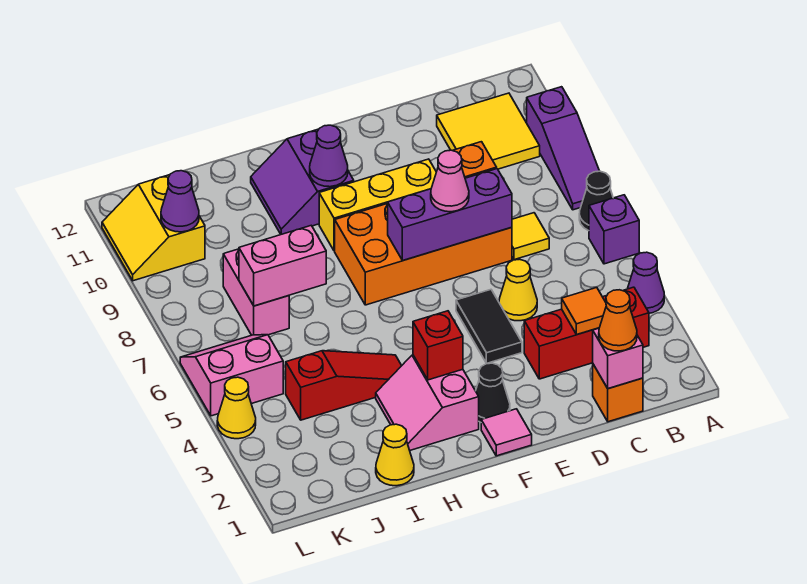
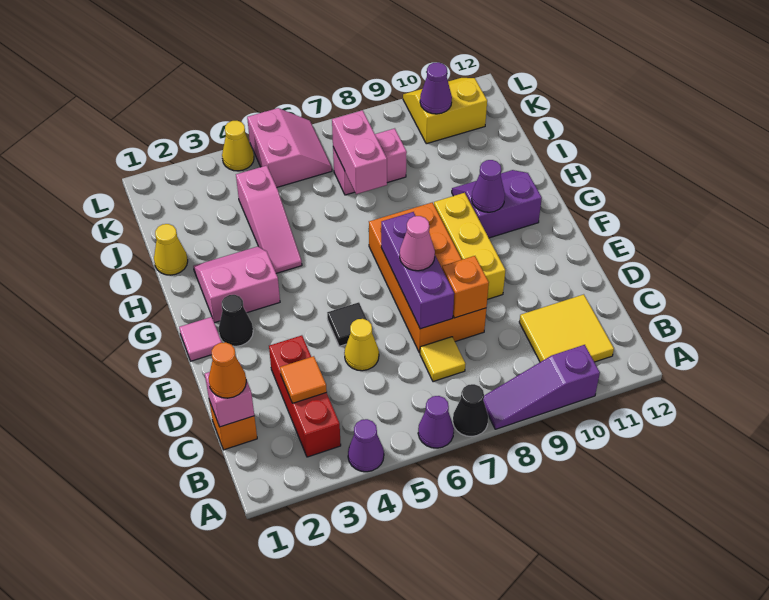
purple 1x1 brick [589,195,639,264] -> purple 1x1 cone [418,396,454,448]
black 1x2 tile [456,290,522,363] -> black 1x1 tile [327,302,367,346]
red 1x1 brick [413,311,463,380] -> none
red 1x3 slope [286,351,402,420] -> pink 1x3 slope [236,165,302,273]

